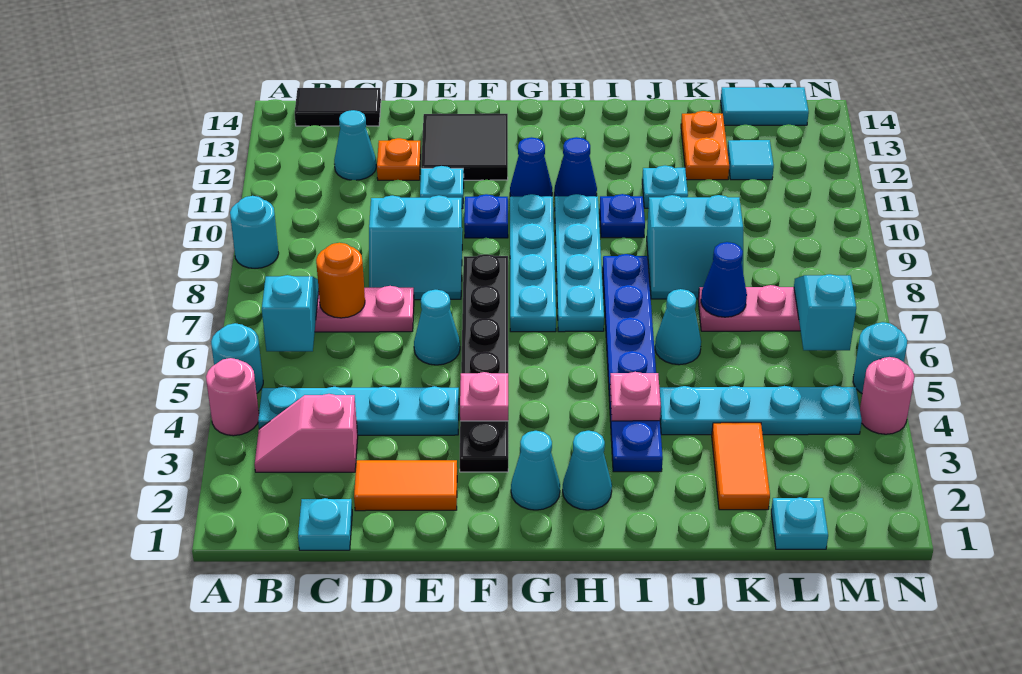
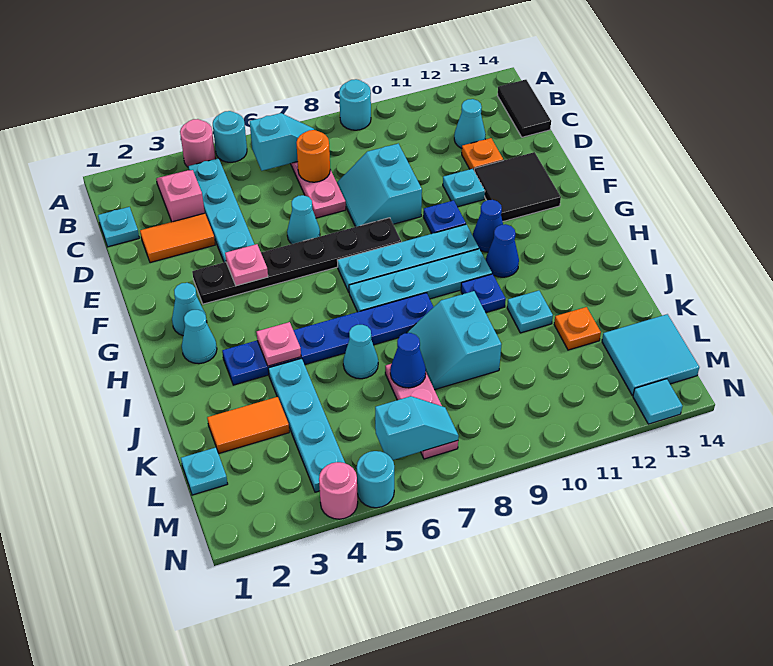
orange 1x2 tile [354,460,457,511] -> orange 1x2 tile turned to [140,213,215,263]
orange 1x2 plate [681,111,729,180] -> orange 1x1 plate [554,307,601,350]
cyan 1x1 tile [727,140,774,180] -> cyan 1x1 tile moved to [633,379,683,424]
cyan 1x2 tile [721,87,809,125] -> cyan 2x2 tile [602,314,699,395]

